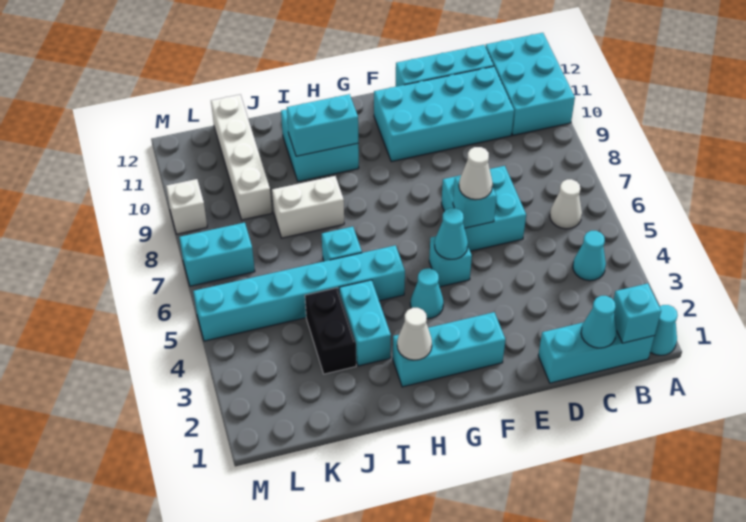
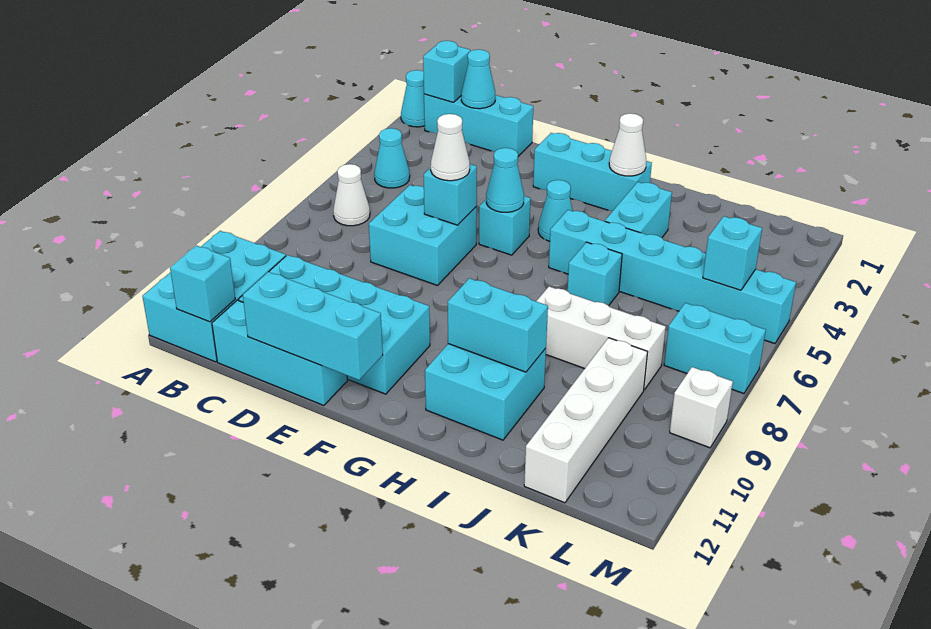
none -> cyan 1x1 brick [170,245,235,322]
none -> cyan 1x3 brick [243,272,383,380]
white 1x2 brick [272,176,344,238] -> white 1x3 brick [536,287,666,390]
black 1x2 brick [305,288,356,374] -> none
none -> cyan 1x1 brick [703,216,762,290]

